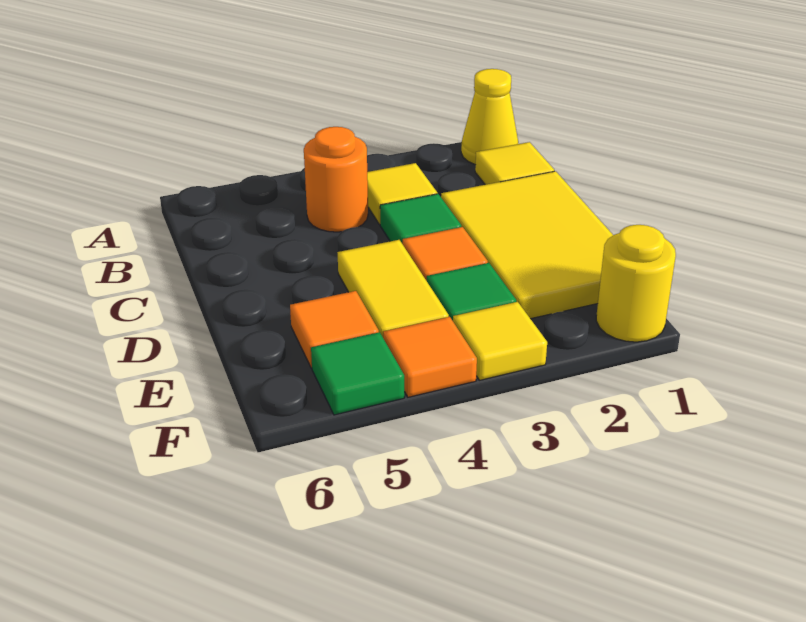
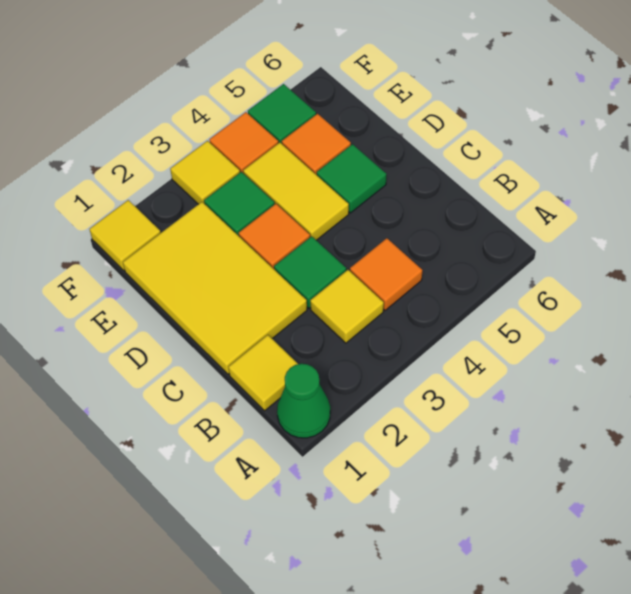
yellow 1x1 cone [461,69,518,165] -> green 1x1 cone [277,364,330,438]
orange 1x1 round brick [304,127,368,232] -> orange 1x1 tile [350,238,422,310]
none -> green 1x1 tile [317,144,386,213]
yellow 1x1 round brick [596,225,676,342] -> yellow 1x1 tile [90,200,161,270]

